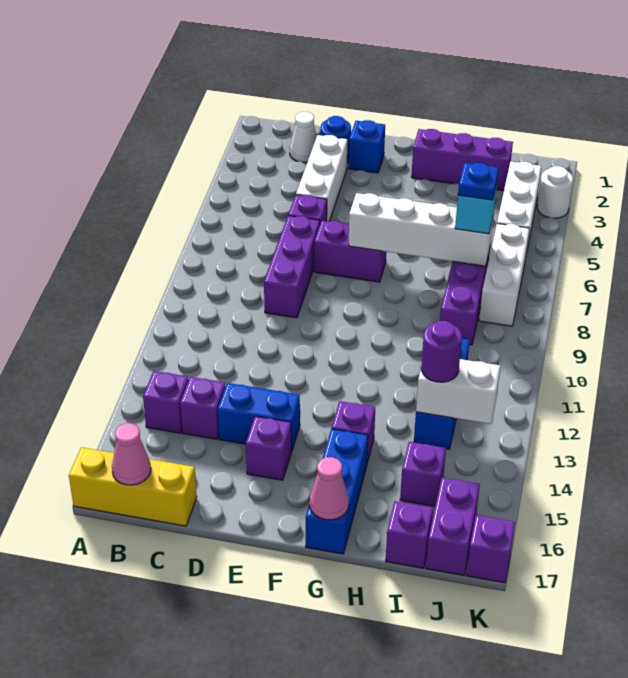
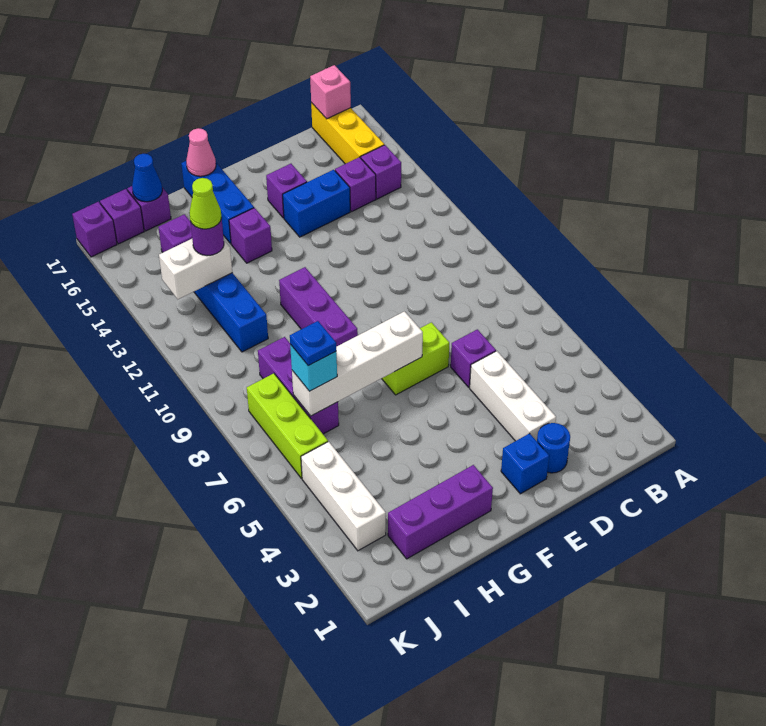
yellow 1x3 brick [69,447,197,526] -> yellow 1x3 brick turned to [311,103,384,164]
pink 1x1 cone [112,423,151,485] -> pink 1x1 brick [310,65,351,119]
white 1x1 cone [290,112,317,162] -> none
purple 1x3 brick [264,216,320,318] -> purple 1x3 brick moved to [279,267,358,347]
purple 1x2 brick [314,221,386,282] -> lime 1x2 brick [382,322,449,395]
none -> lime 1x1 cone [189,178,222,229]
none -> blue 1x1 cone [132,154,162,202]
white 1x3 brick [479,224,529,326] -> lime 1x3 brick [247,373,328,478]
purple 1x2 brick [426,478,480,575] -> purple 1x1 brick [100,189,144,244]
white 1x1 round brick [537,166,573,218] -> none

